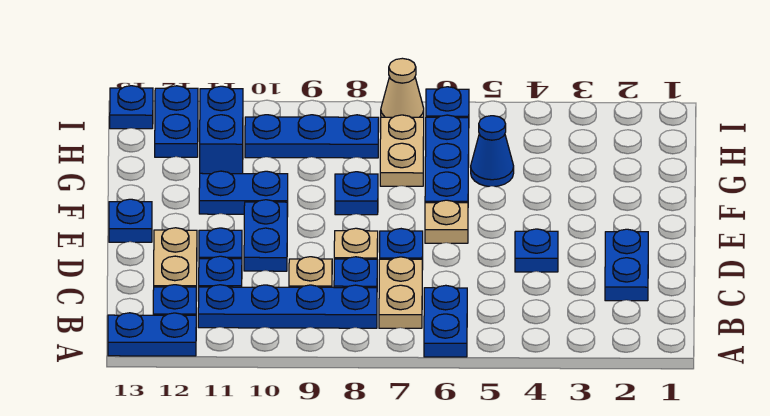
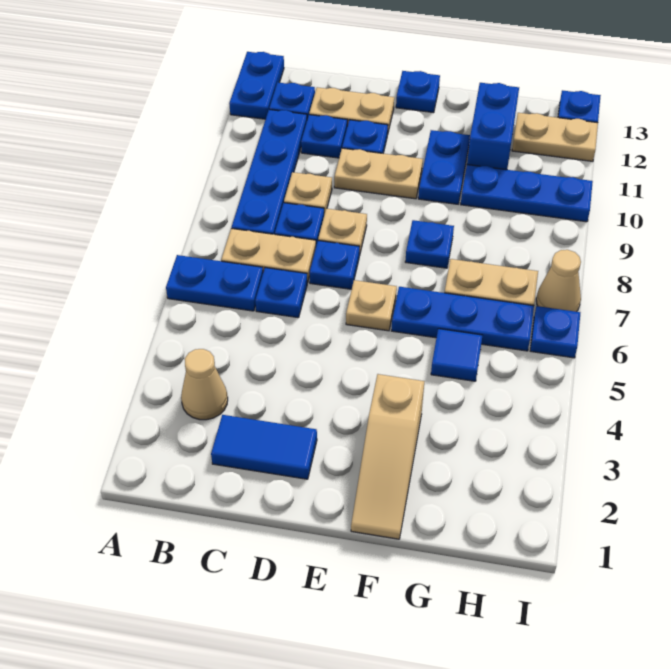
none -> tan 1x1 cone [181,349,228,420]
blue 1x2 plate [605,229,648,301] -> blue 1x2 tile [211,415,317,479]
blue 1x1 plate [515,229,558,272] -> blue 1x1 plate moved to [255,268,307,318]
blue 1x2 plate [244,200,288,271] -> tan 1x2 plate [334,148,423,199]
none -> tan 1x3 slope [351,374,424,539]
blue 1x1 cone [471,116,514,186] -> blue 1x1 tile [431,329,483,381]
blue 1x2 brick [200,86,243,174] -> blue 1x2 brick turned to [467,83,519,170]
blue 1x3 plate [245,115,379,158] -> blue 1x3 plate turned to [461,165,593,222]
blue 1x2 plate [155,86,198,157] -> tan 1x2 plate [512,113,598,161]

